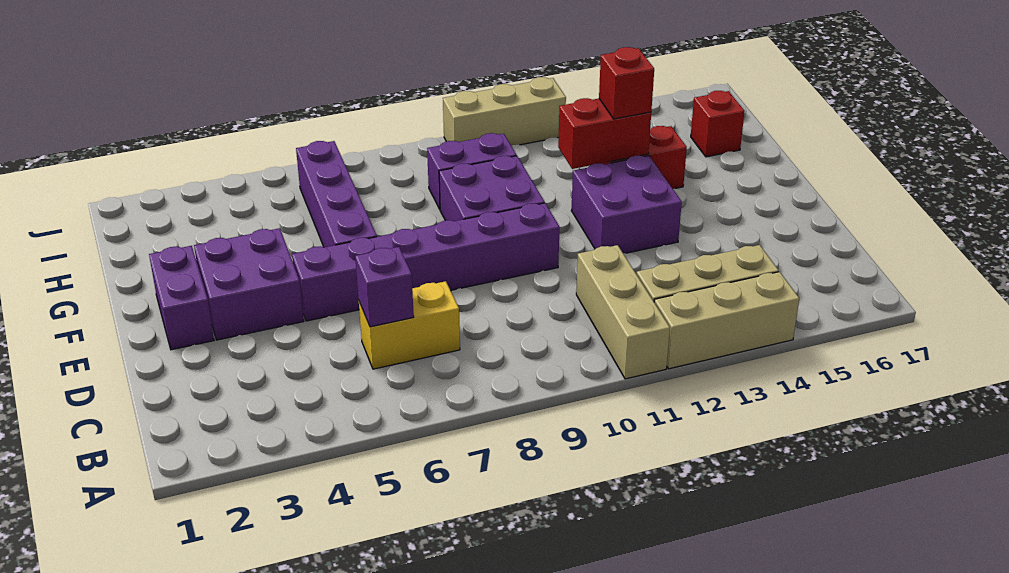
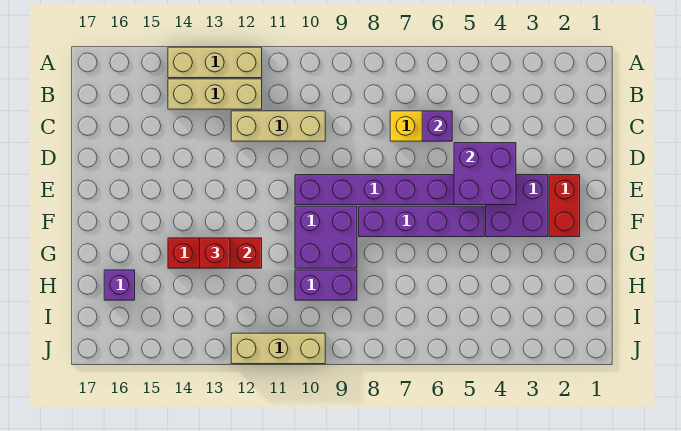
tan 1x3 brick [576,245,670,379] -> tan 1x3 brick turned to [231,111,325,141]
purple 1x2 brick [149,246,214,350] -> red 1x2 brick [549,175,580,237]
purple 2x2 brick [571,156,682,254] -> purple 2x2 brick moved to [454,143,516,205]
purple 1x4 brick [296,141,377,247] -> purple 1x4 brick turned to [359,206,484,237]
red 1x1 brick [691,91,745,157] -> purple 1x1 brick [104,270,135,300]

